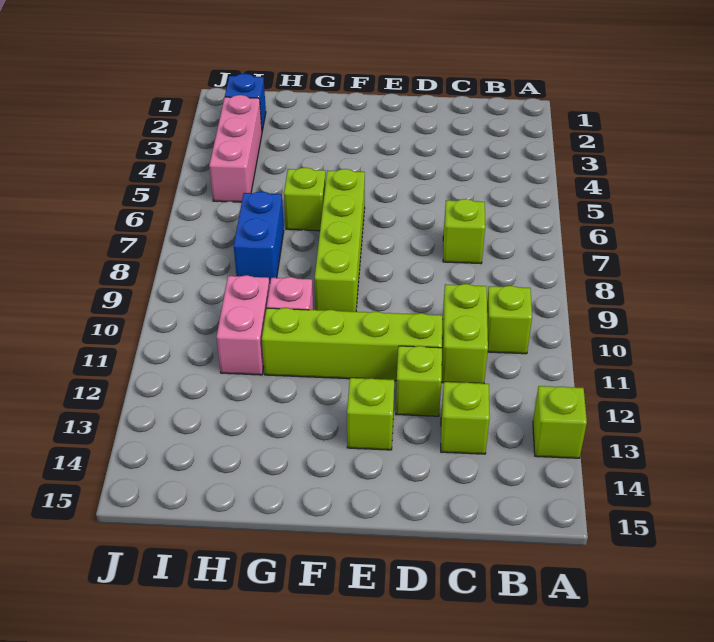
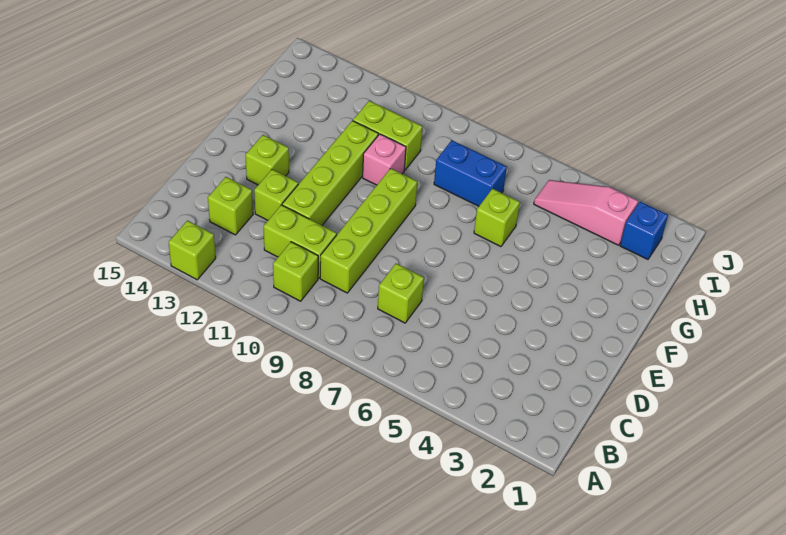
lime 1x4 brick [315,169,365,312] -> lime 1x4 brick turned to [320,168,417,293]
pink 1x2 brick [217,275,270,375] -> lime 1x2 brick [353,101,423,170]
pink 1x3 brick [209,95,262,202] -> pink 1x3 slope [534,180,638,245]

